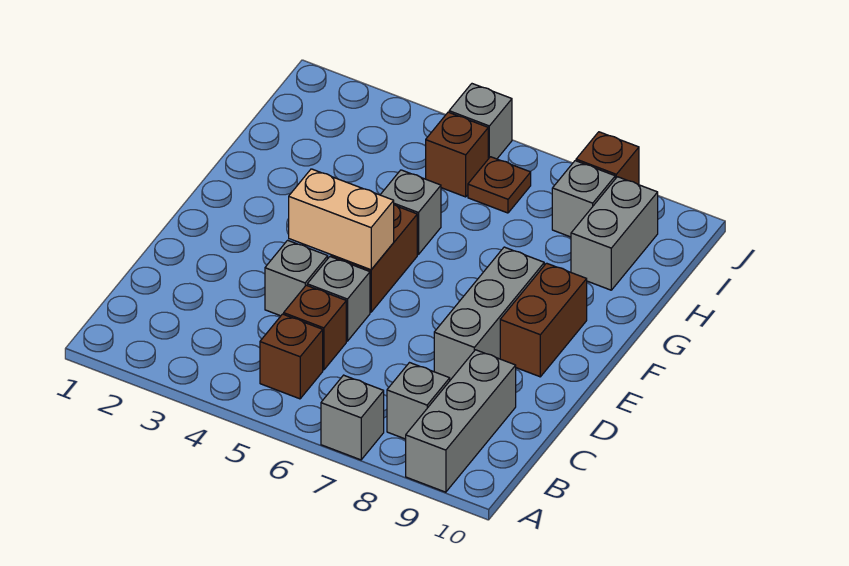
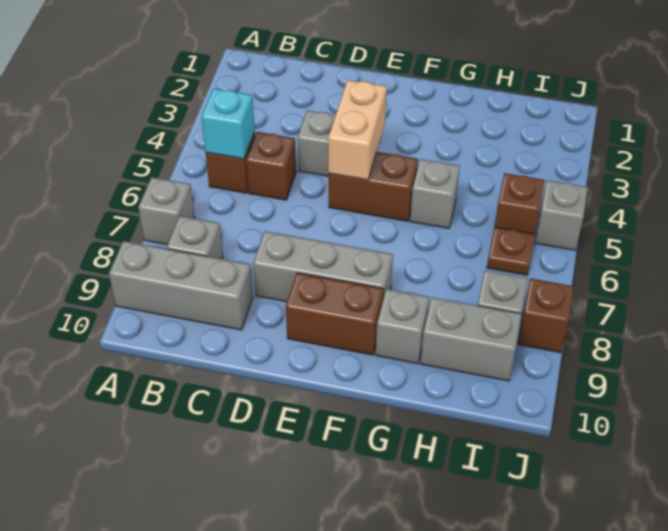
none -> cyan 1x1 brick [201,89,255,159]
grey 1x1 brick [307,257,370,341] -> grey 1x1 brick moved to [376,289,429,364]

